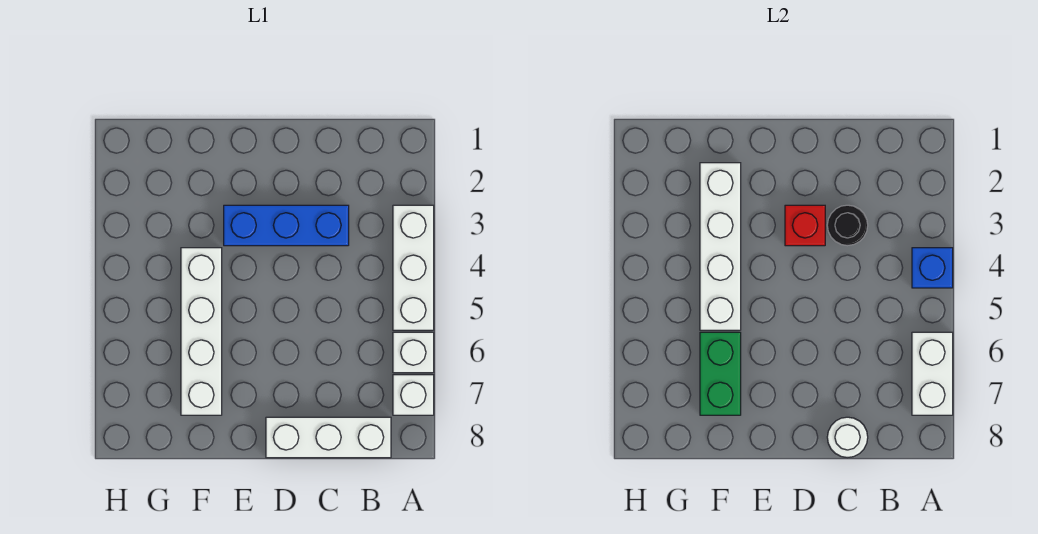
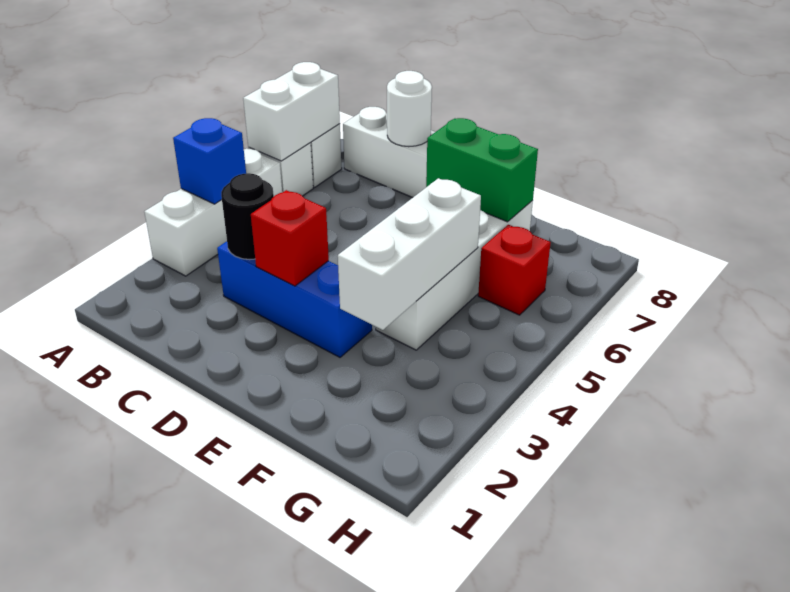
white 1x4 brick [700,163,741,330] -> white 1x3 brick [338,178,481,330]
green 1x2 brick [700,332,741,415] -> green 1x2 brick turned to [426,118,538,222]
none -> red 1x1 brick [478,225,551,315]

